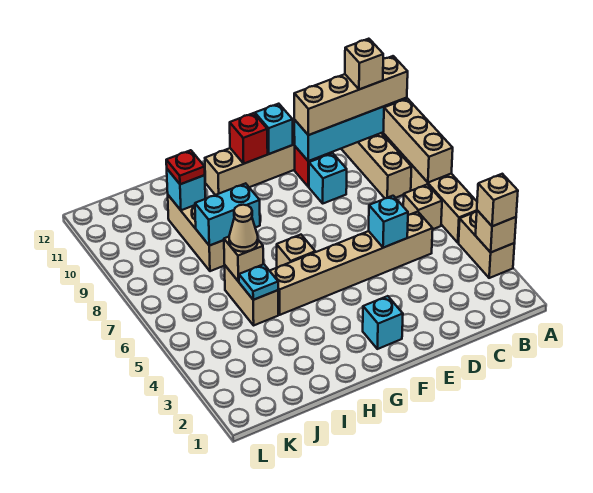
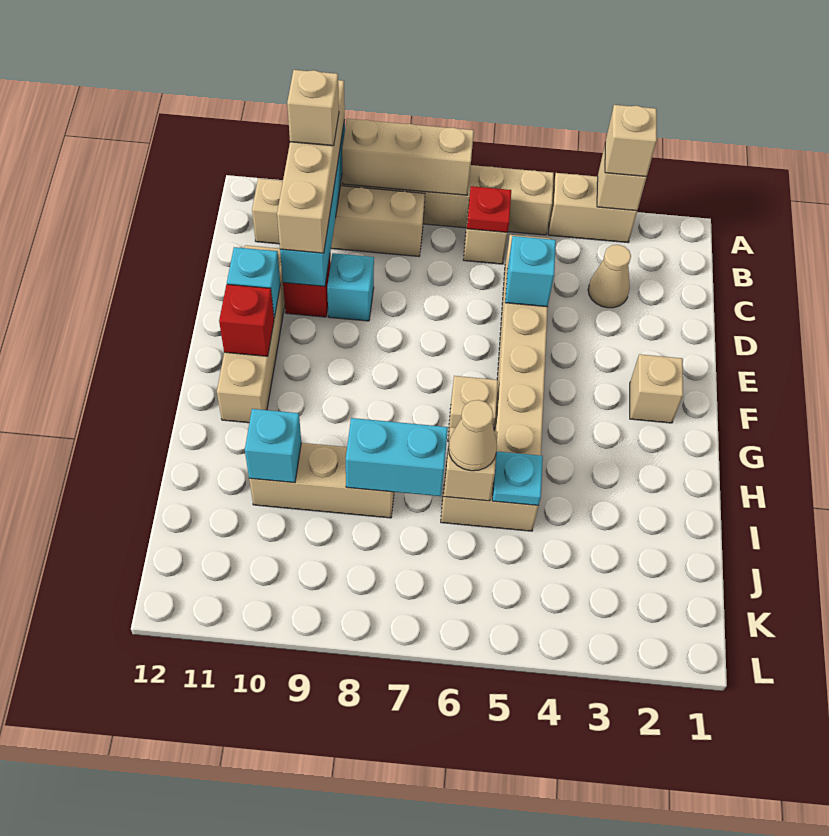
none -> tan 1x1 cone [588,245,631,308]
cyan 1x1 brick [363,296,403,349] -> tan 1x1 brick [630,354,683,423]
cyan 1x2 brick [195,183,260,246] -> cyan 1x2 brick turned to [346,418,448,496]
red 1x1 plate [166,150,205,184] -> red 1x1 plate moved to [467,186,511,232]

